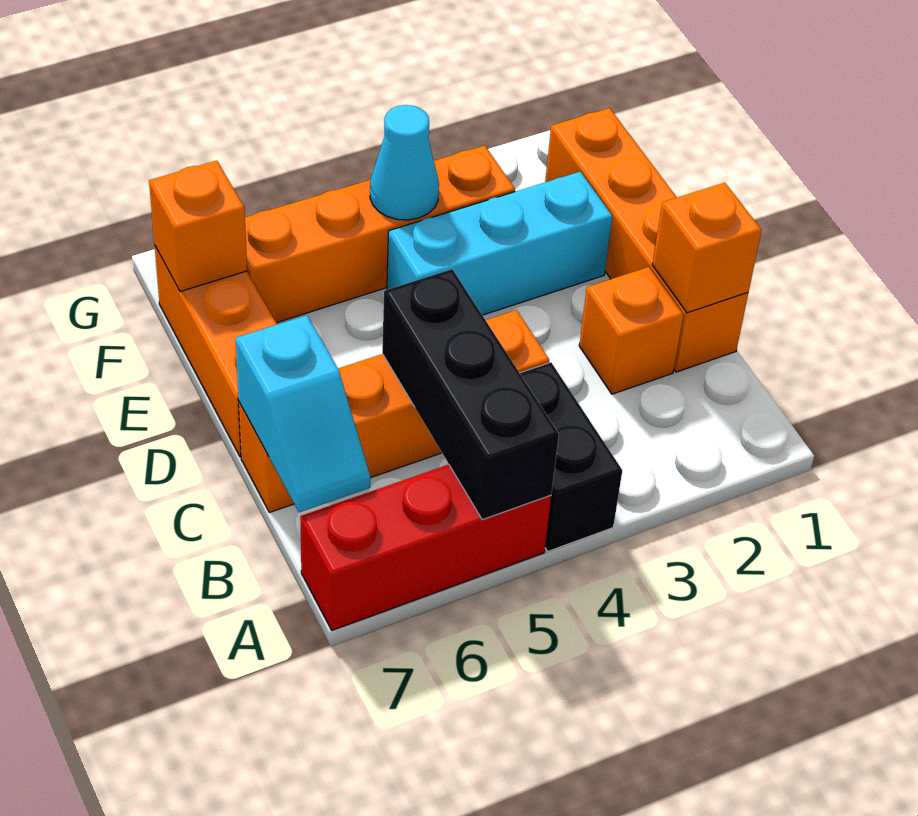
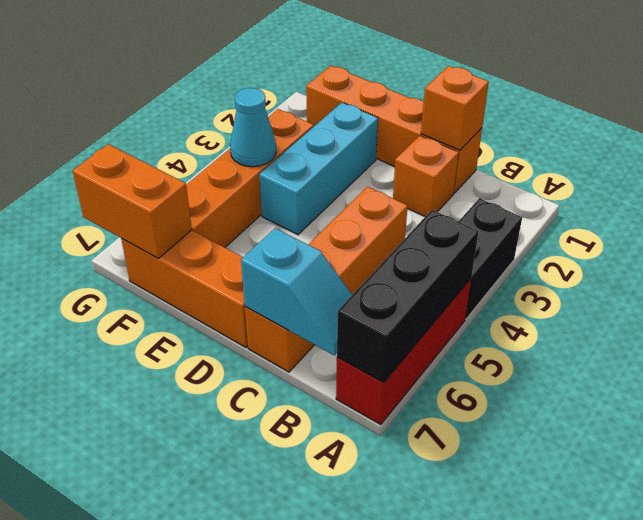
black 1x2 brick [520,362,622,551] -> black 1x2 brick turned to [458,198,522,319]
black 1x3 brick [382,269,559,520] -> black 1x3 brick turned to [337,210,479,383]
orange 1x1 brick [149,161,247,292] -> orange 1x2 brick [73,144,192,258]

